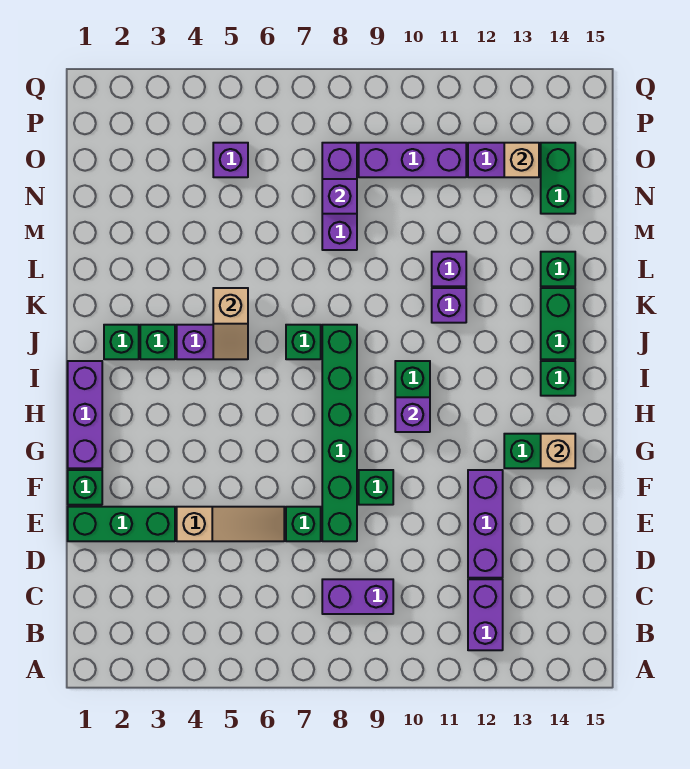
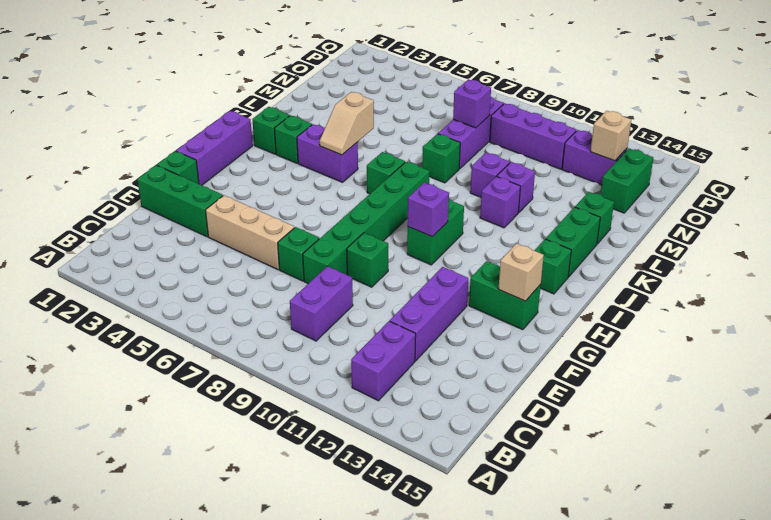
purple 1x2 brick [322,579,393,614] -> purple 1x2 brick turned to [290,266,353,341]
tan 1x3 slope [177,507,284,541] -> tan 1x3 brick [206,195,295,270]
none -> green 1x1 brick [422,134,460,183]
purple 1x1 brick [213,143,248,177] -> purple 1x1 brick moved to [470,153,510,197]

